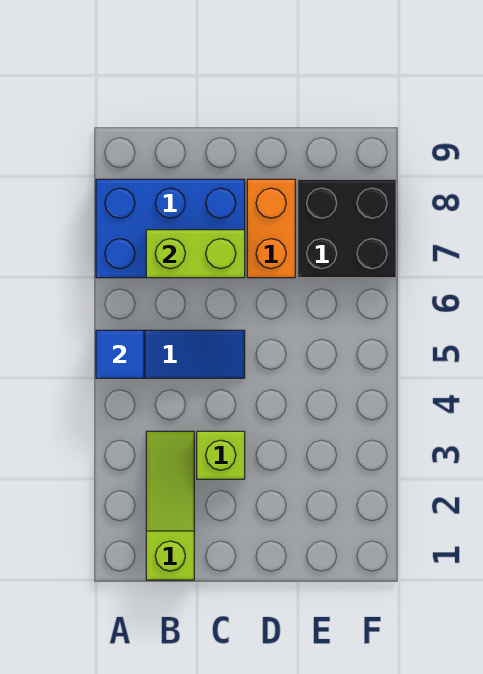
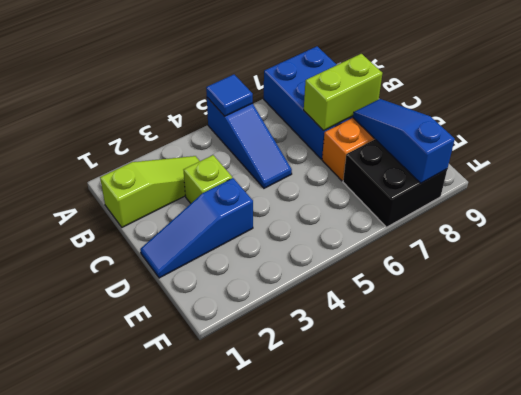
lime 1x2 brick [146,230,245,278] -> lime 1x2 brick turned to [304,54,382,131]
none -> blue 1x3 slope [140,178,253,278]
none -> blue 1x3 slope [353,99,455,183]

